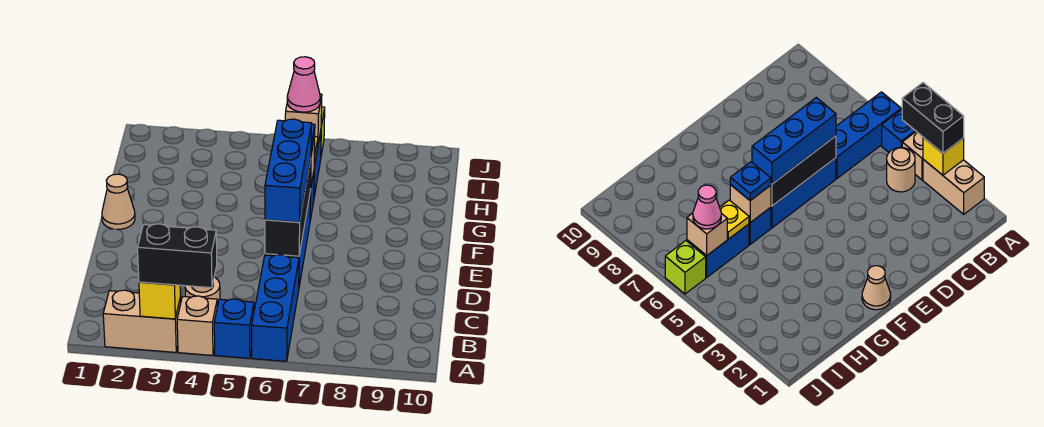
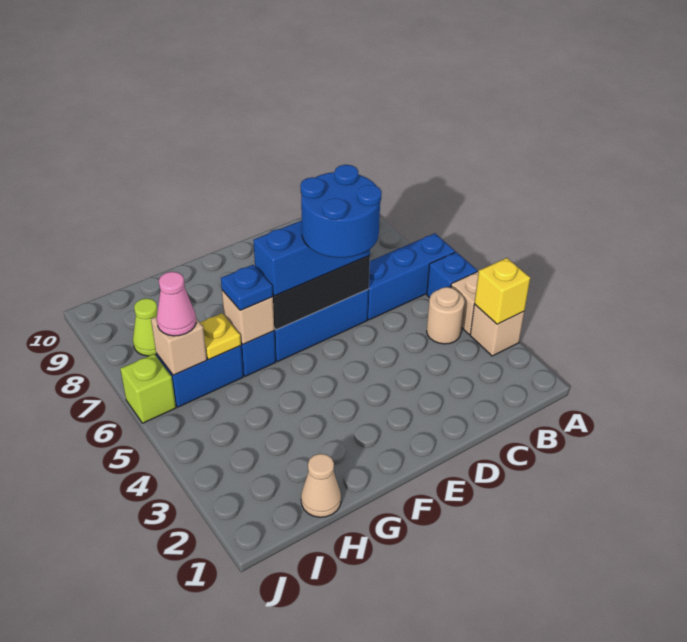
tan 1x2 brick [103,290,181,352] -> tan 1x1 brick [470,304,524,356]
black 1x2 brick [138,224,217,288] -> none
none -> blue 2x2 round brick [300,165,382,258]
tan 1x1 cone [102,174,135,229] -> tan 1x1 cone moved to [301,454,341,517]
none -> lime 1x1 cone [133,298,158,356]

